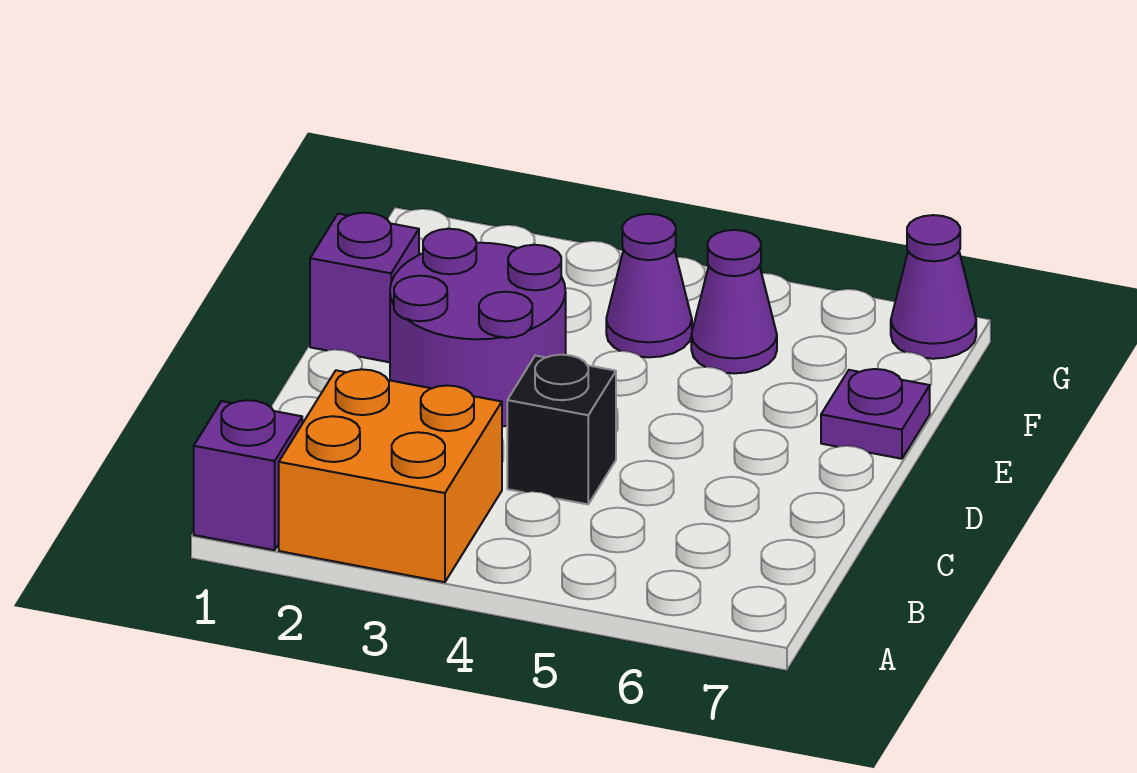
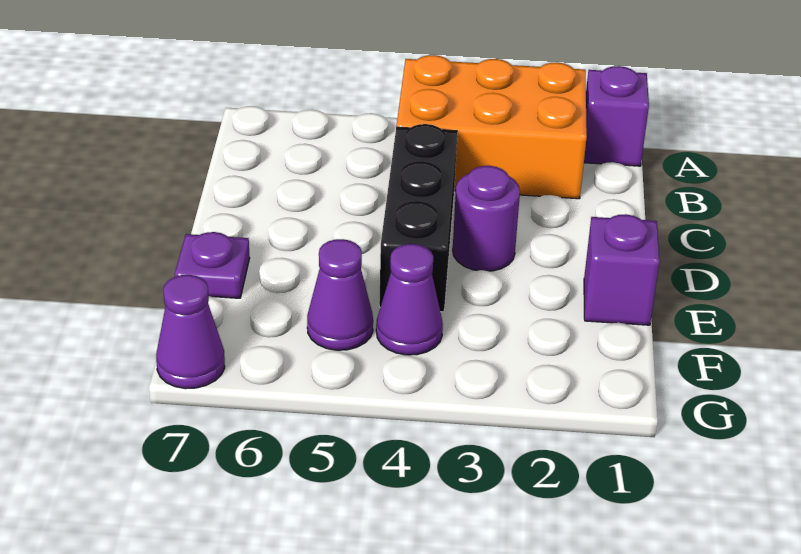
orange 2x2 brick [279,369,502,582] -> orange 2x3 brick [396,55,587,199]
black 1x1 brick [507,355,616,504] -> black 1x3 brick [379,124,457,312]
purple 2x2 round brick [390,229,566,427] -> purple 1x1 round brick [453,166,520,271]

